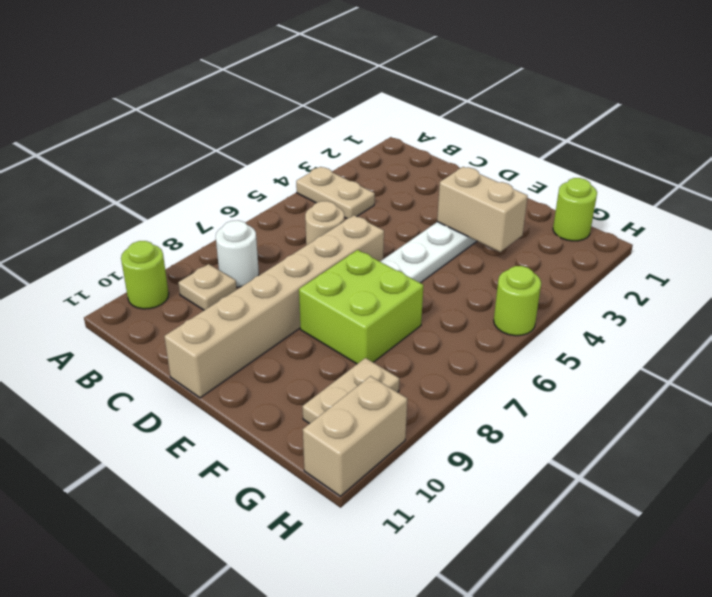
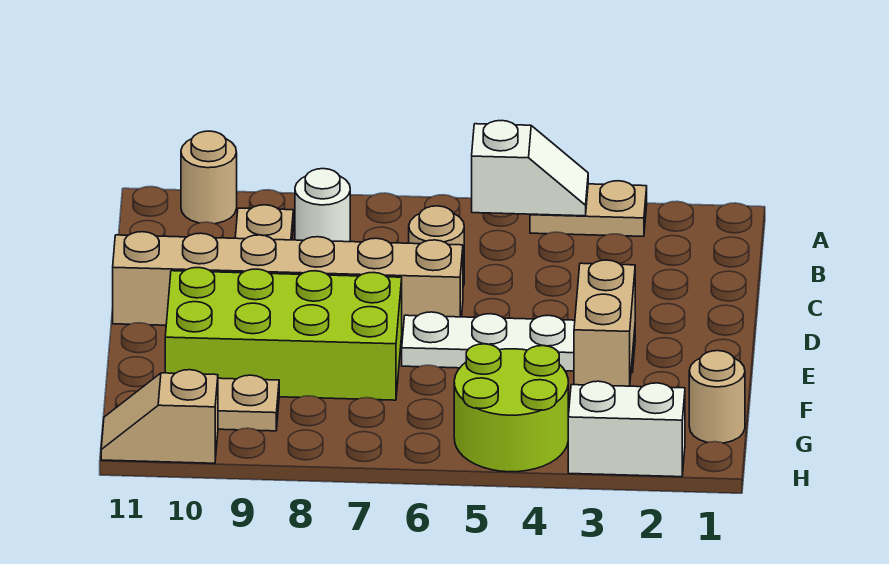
tan 1x2 plate [296,167,375,219] -> tan 1x2 plate turned to [530,181,647,236]
none -> white 1x2 slope [472,121,588,216]
lime 1x1 round brick [121,241,169,309] -> tan 1x1 round brick [181,131,237,224]
lime 2x2 brick [299,250,423,364] -> lime 2x4 brick [165,268,402,400]
lime 1x1 round brick [553,178,597,241] -> tan 1x1 round brick [689,351,745,443]
none -> white 1x2 brick [568,381,685,477]
lime 1x1 round brick [494,266,541,336] -> lime 2x2 round brick [454,344,568,472]
tan 1x2 brick [303,376,407,496] -> tan 1x2 slope [101,370,218,463]

